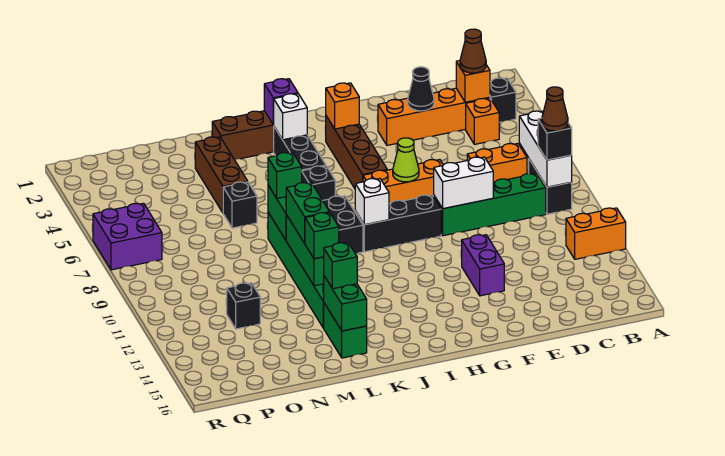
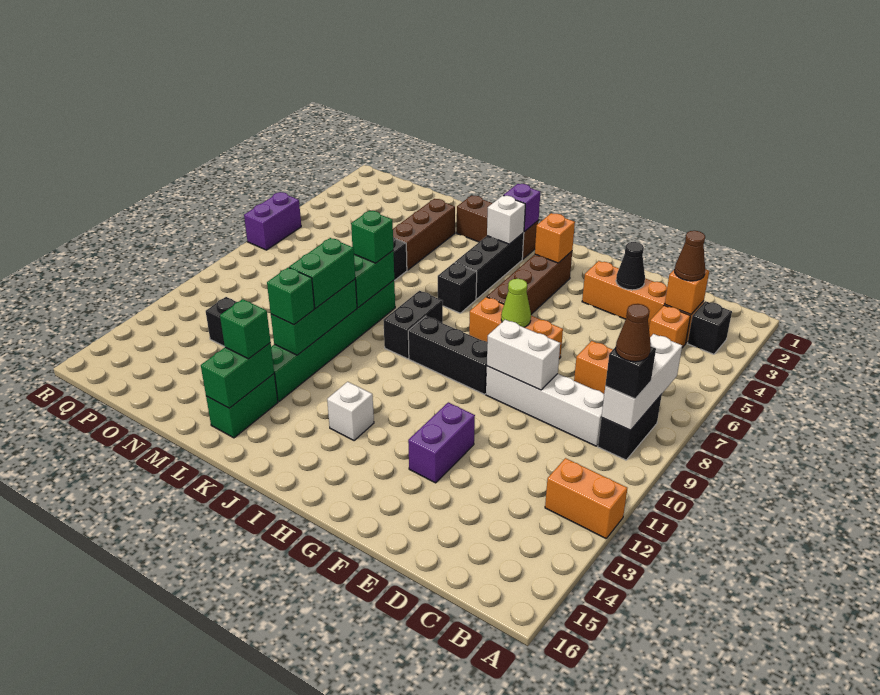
green 1x4 brick [434,174,546,236] -> white 1x4 brick [486,366,604,446]
white 1x1 brick [355,179,389,225] -> white 1x1 brick moved to [327,382,374,441]
purple 2x2 brick [93,203,162,270] -> purple 1x2 brick [244,192,301,250]

